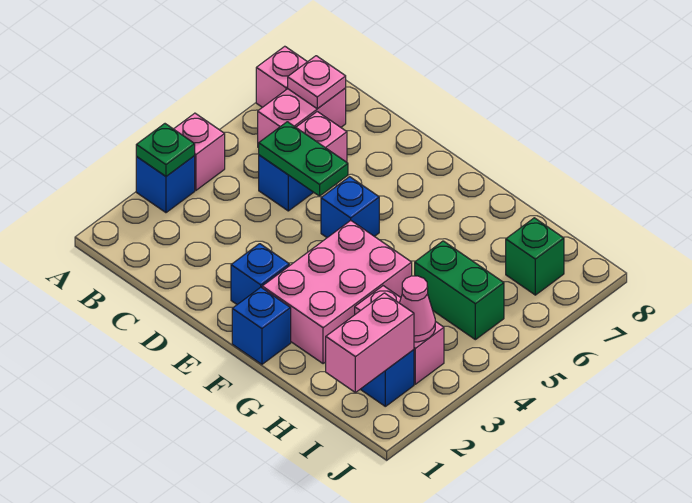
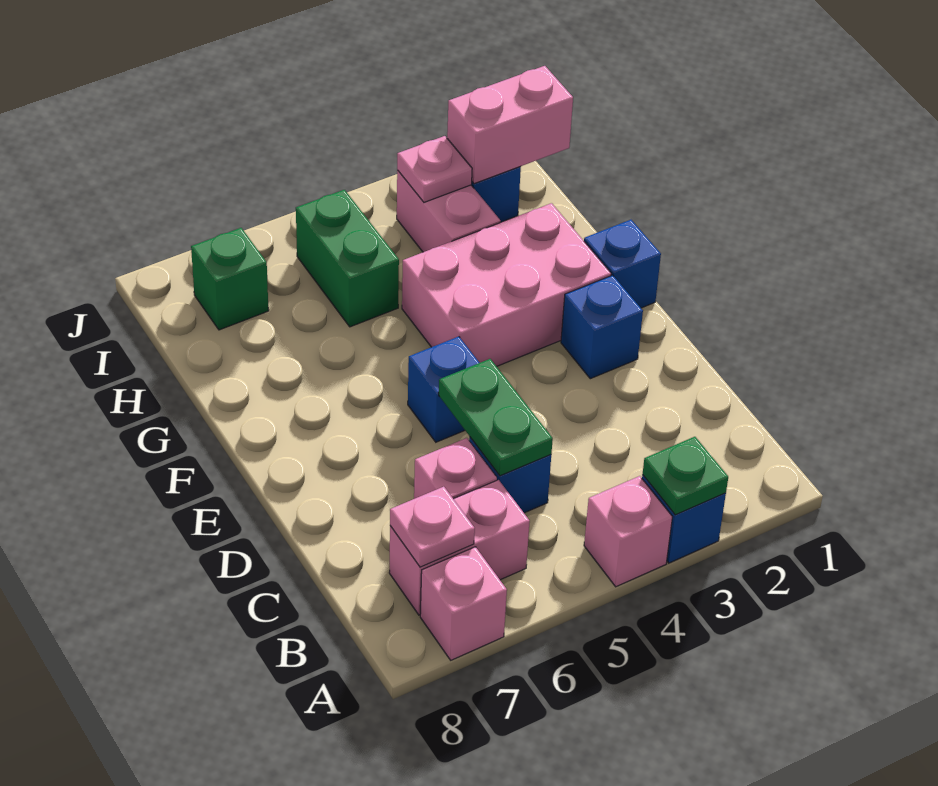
pink 1x1 cone [400,276,435,342] -> pink 1x1 plate [397,136,472,202]

